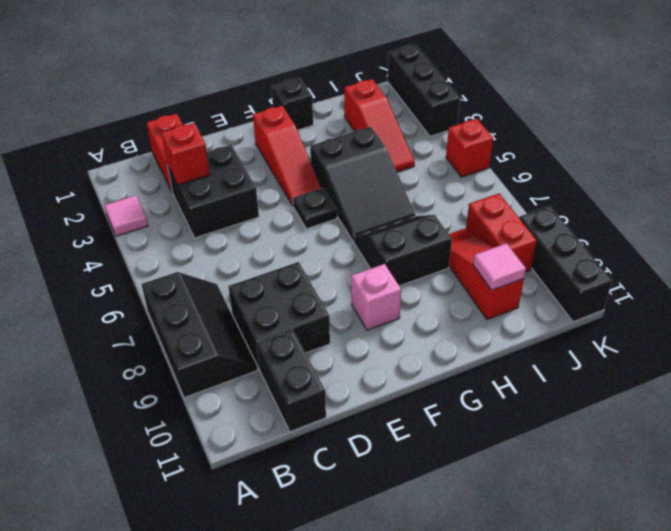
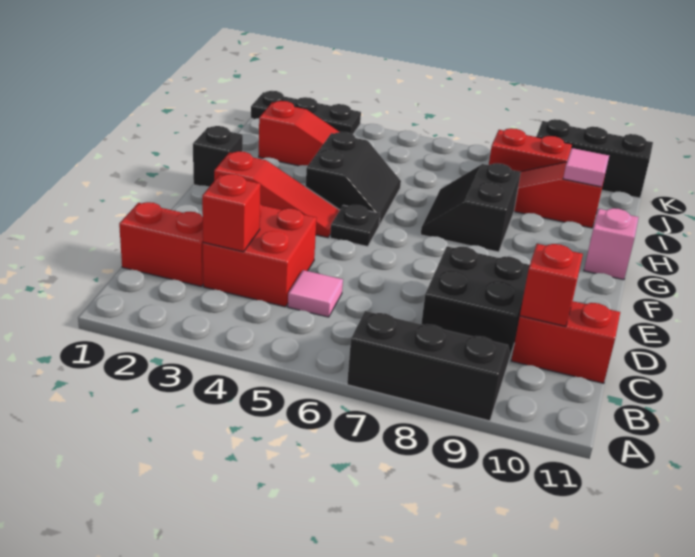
pink 1x1 tile [104,195,148,236] -> pink 1x1 tile moved to [288,270,343,317]
black 2x2 brick [168,145,259,238] -> red 2x2 brick [203,204,317,307]
black 1x2 brick [257,330,326,432] -> red 1x2 brick [511,301,620,383]
pink 1x1 brick [351,264,401,330] -> pink 1x1 brick moved to [584,208,639,280]
black 2x3 slope [310,127,416,241] -> black 2x2 slope [306,132,401,225]
black 1x3 brick [388,44,460,136] -> black 1x3 plate [251,91,361,134]
red 1x1 brick [446,119,493,177] -> red 1x1 brick moved to [520,244,583,326]

